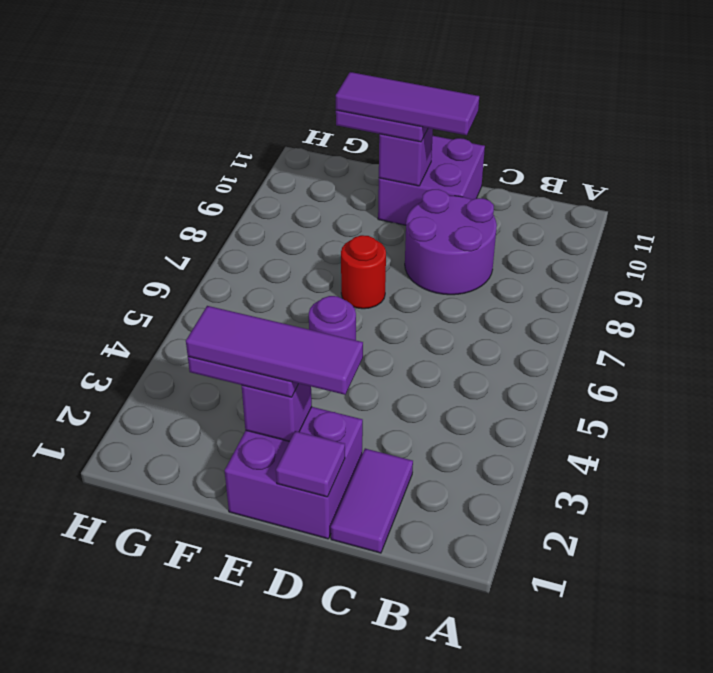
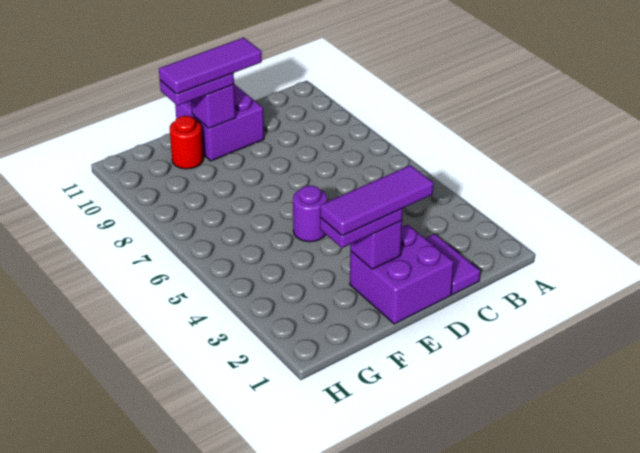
purple 2x2 round brick [405,189,497,295] -> none
purple 1x1 tile [276,431,345,497] -> none
red 1x1 round brick [341,235,386,309] -> red 1x1 round brick moved to [170,116,203,169]

